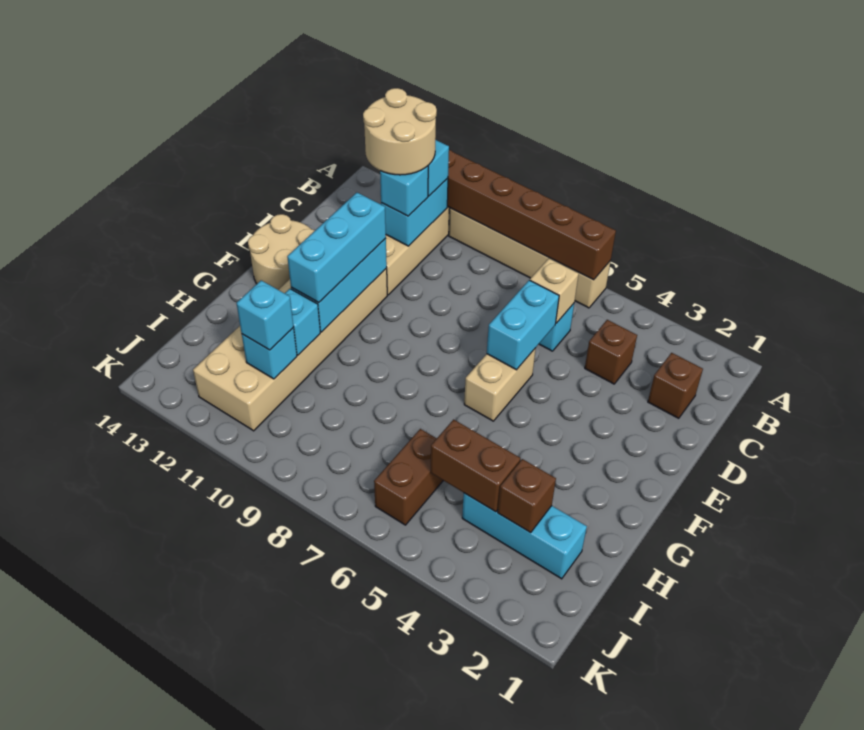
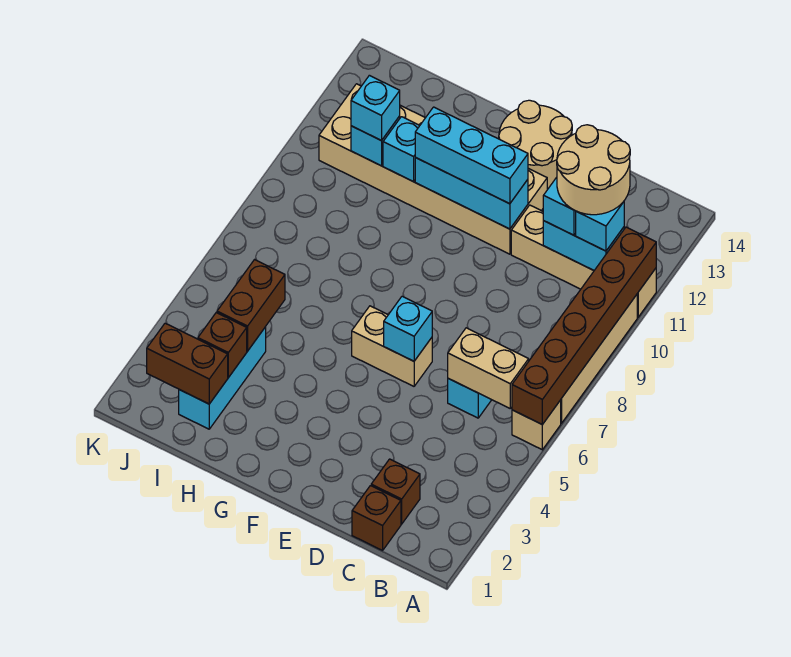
brown 1x1 brick [585,320,637,384] -> brown 1x1 brick moved to [352,486,401,550]
tan 1x1 brick [530,258,579,323] -> tan 1x2 brick [448,328,529,408]
cyan 1x2 brick [487,280,559,370] -> cyan 1x1 brick [384,296,432,361]
brown 1x2 brick [374,429,443,525] -> brown 1x2 brick moved to [147,323,228,404]

